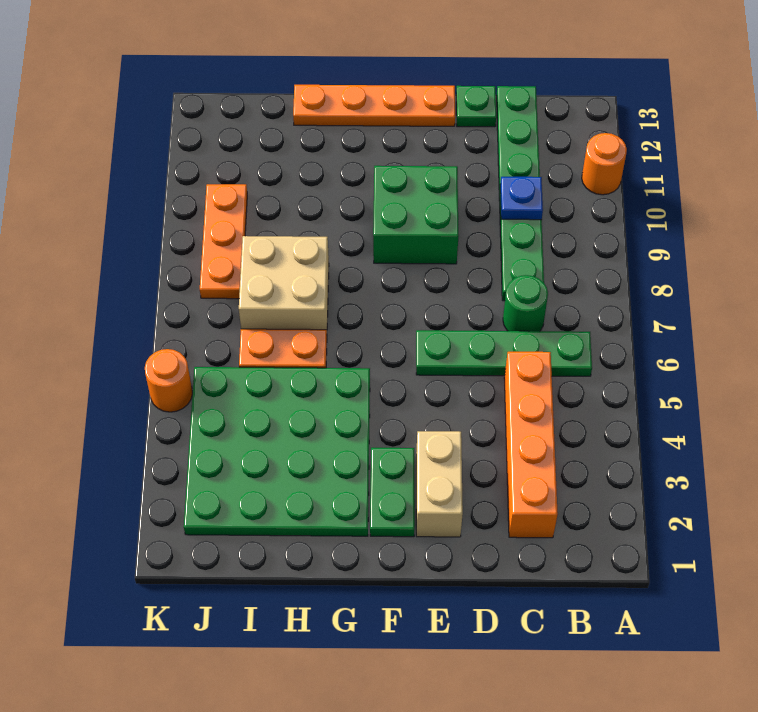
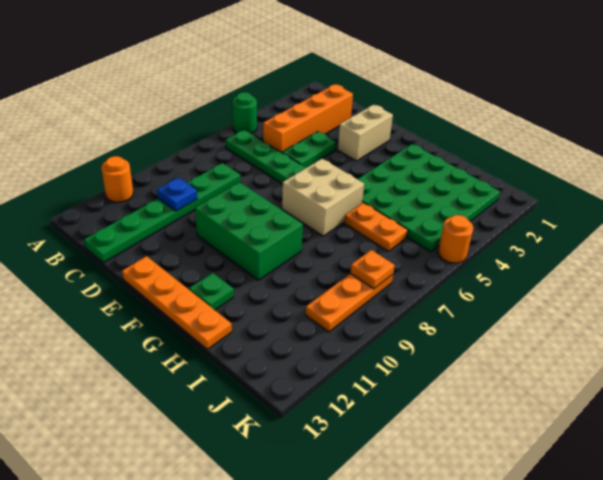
green 1x1 round brick [503,275,548,331] -> green 1x1 round brick moved to [232,92,257,133]
green 1x1 plate [456,86,496,127] -> green 1x1 plate moved to [189,273,234,310]
green 2x2 brick [373,166,459,264] -> green 2x3 brick [195,182,303,280]
green 1x2 plate [370,448,415,537] -> green 1x2 plate moved to [282,131,336,167]
tan 2x2 brick [239,236,329,330] -> tan 2x2 brick moved to [282,159,364,236]
none -> orange 1x1 plate [350,250,395,289]

